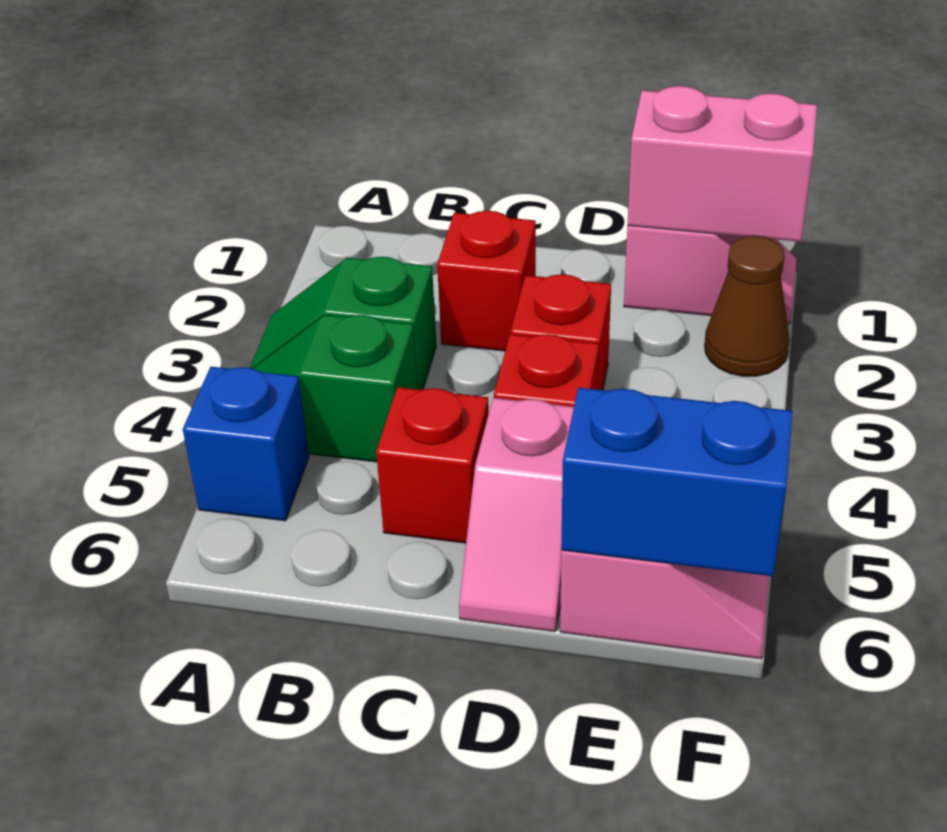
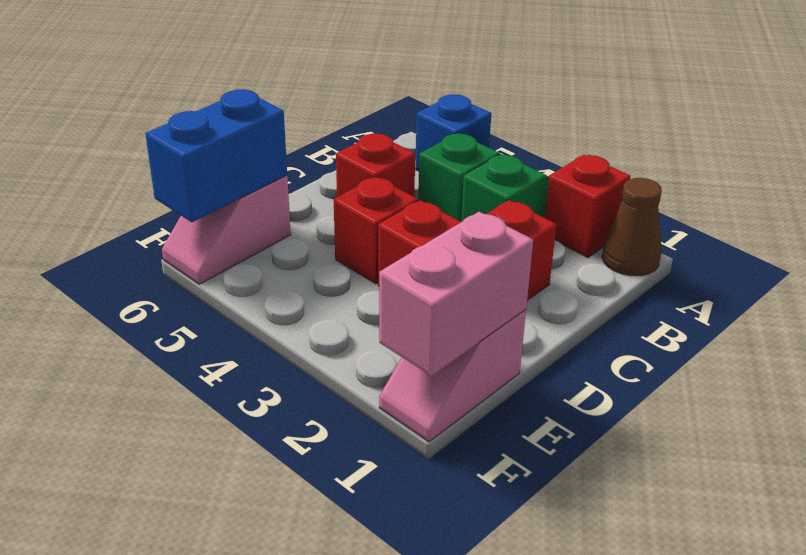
none -> red 1x1 brick [545,155,630,257]
pink 1x2 slope [459,398,574,632] -> none
brown 1x1 cone [704,236,790,376] -> brown 1x1 cone moved to [602,178,662,276]

